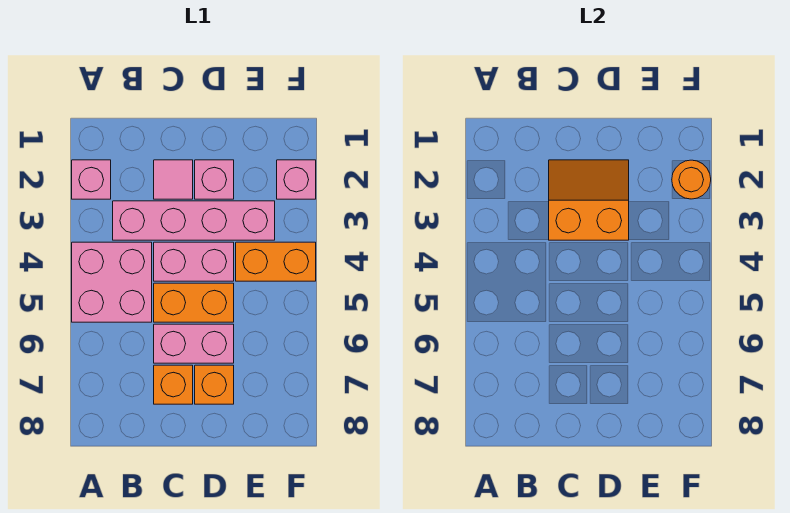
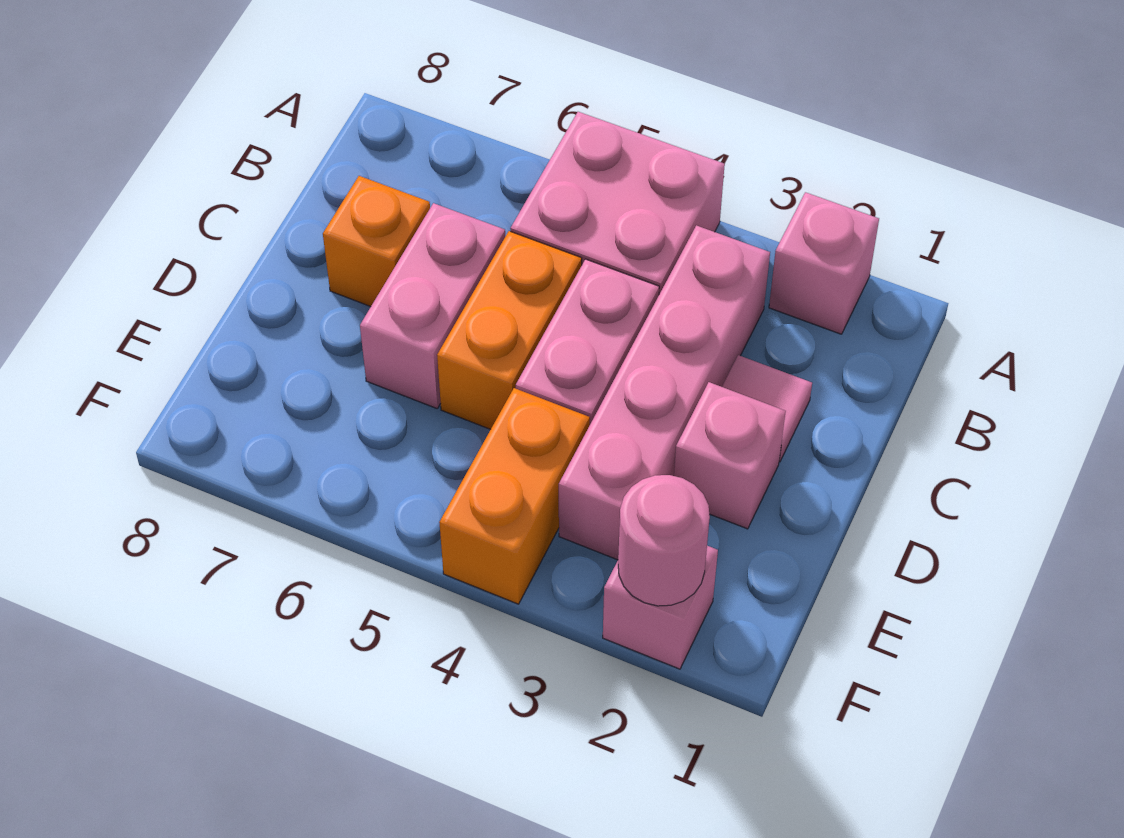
orange 2x2 slope [549,160,629,240] -> none
orange 1x1 brick [195,365,234,404] -> none
orange 1x1 round brick [672,160,711,199] -> pink 1x1 round brick [618,475,710,606]

